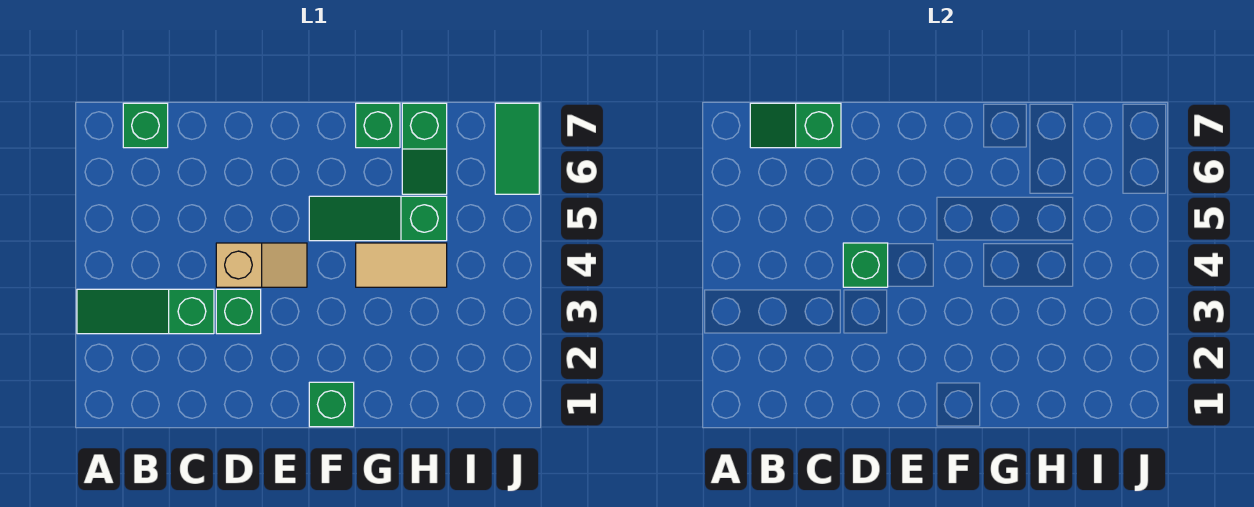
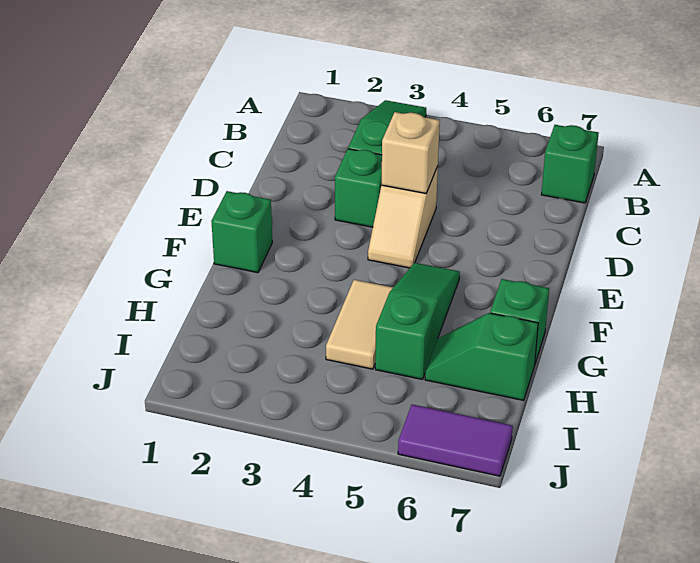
green 1x2 slope [750,103,841,148] -> none
green 1x1 brick [843,243,888,287] -> tan 1x1 brick [382,112,440,193]
green 1x2 tile [495,103,539,194] -> purple 1x2 tile [398,404,513,476]

